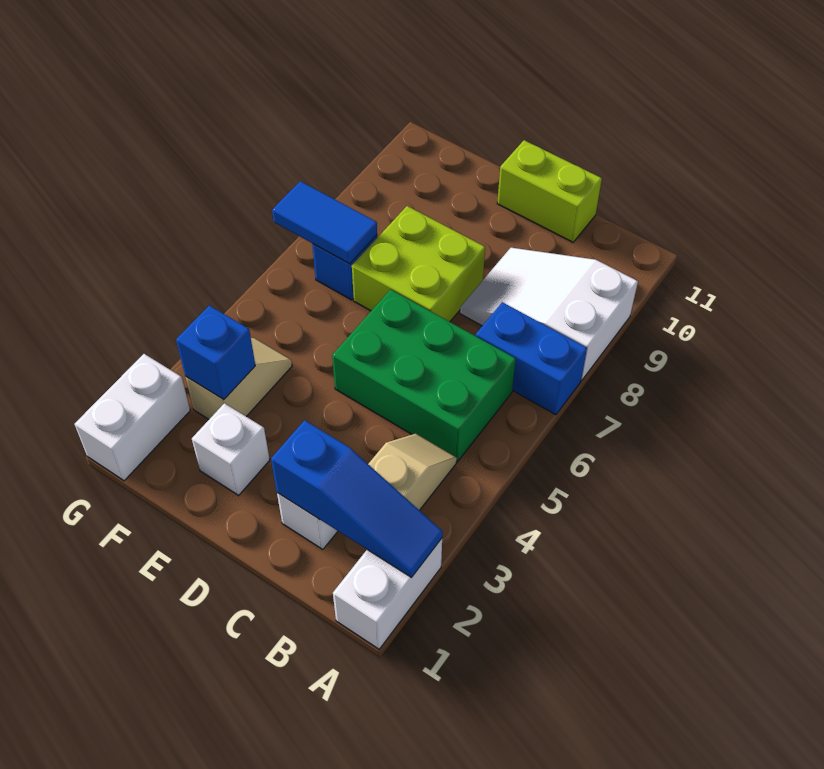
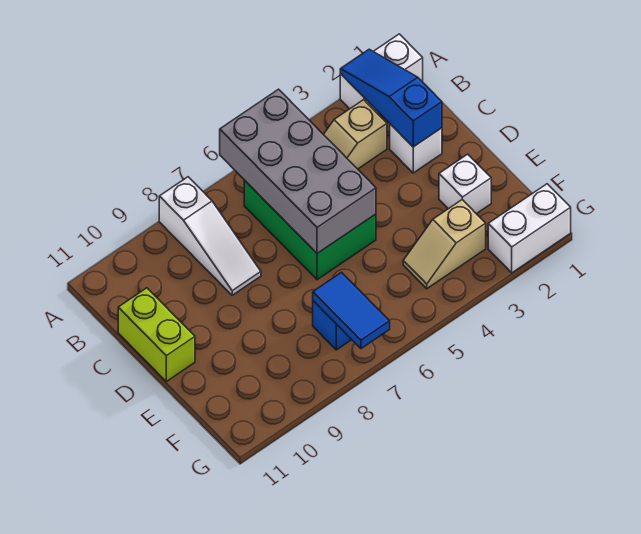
none -> grey 2x4 brick [220,89,376,253]
blue 1x2 brick [476,302,587,415] -> none
white 2x3 slope [460,248,638,380] -> white 1x3 slope [159,177,261,295]
lime 2x2 brick [352,206,485,322] -> none
blue 1x1 brick [176,306,255,400] -> none

